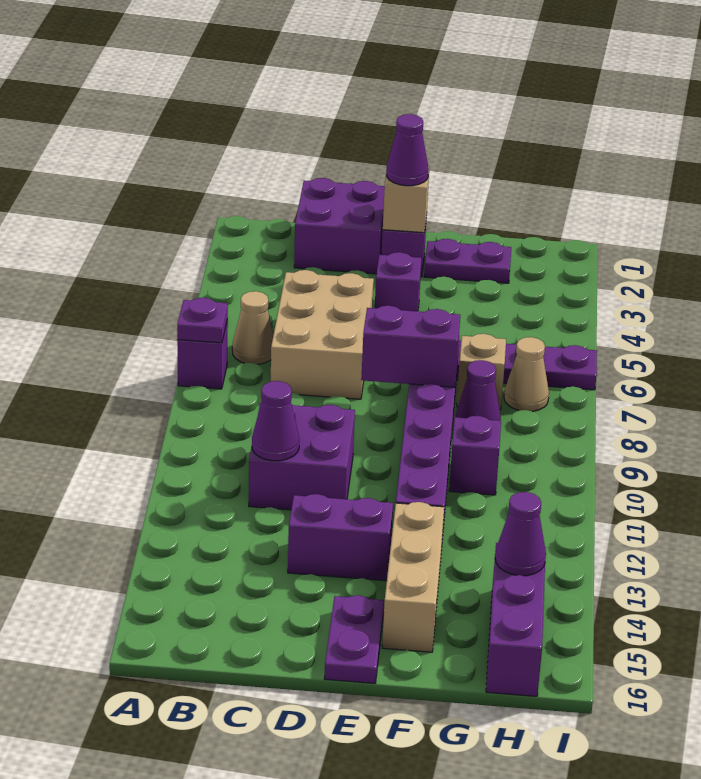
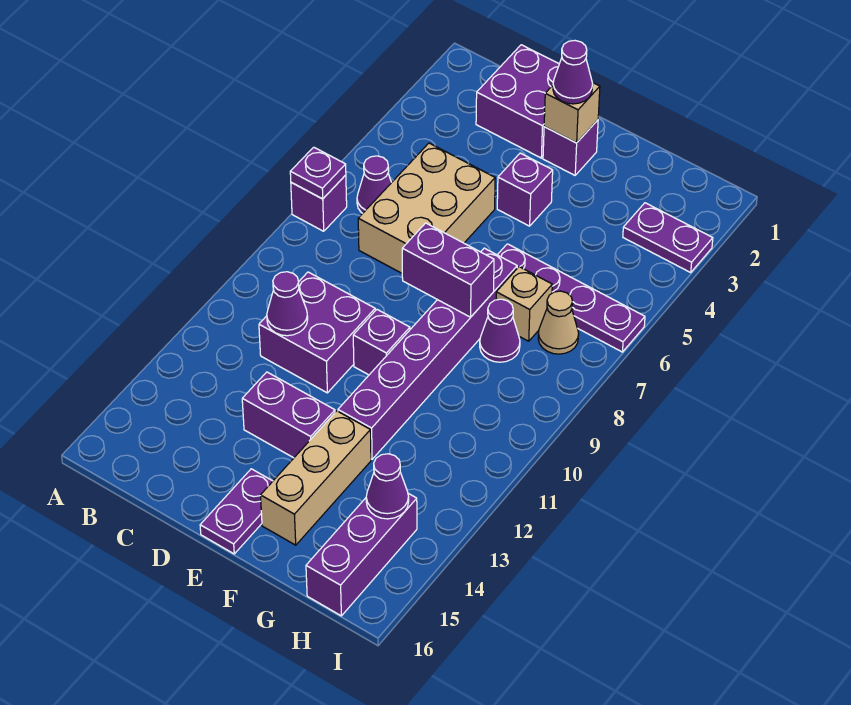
tan 1x1 cone [232,291,274,364] -> purple 1x1 cone [357,156,392,213]
purple 1x2 plate [424,239,511,283] -> purple 1x2 plate moved to [623,203,713,272]
purple 1x1 brick [449,416,501,495] -> purple 1x1 brick moved to [353,310,410,375]

